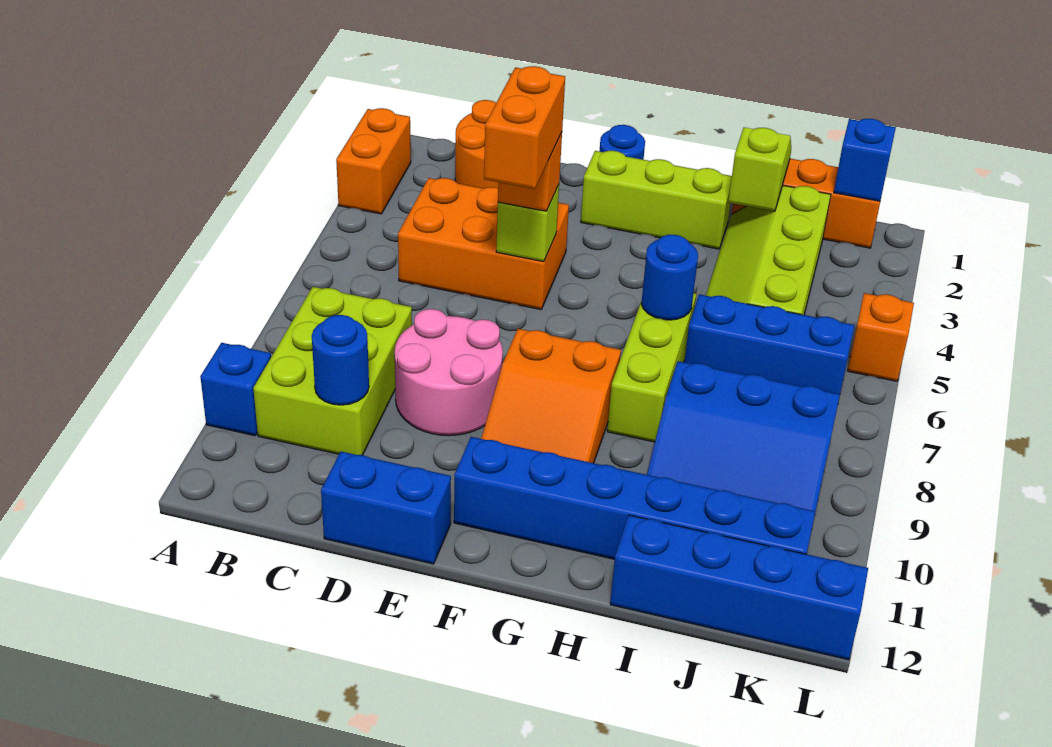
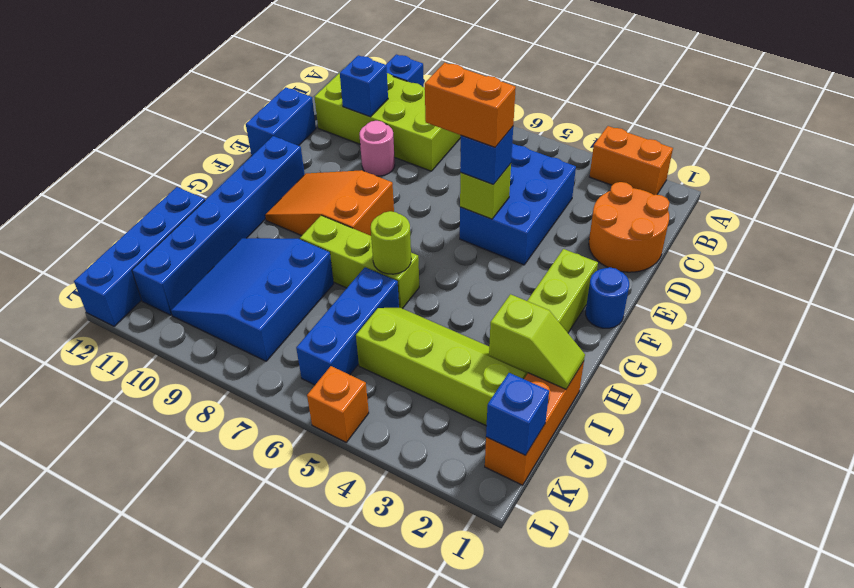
lime 2x3 brick [253,287,412,455] -> lime 2x4 brick [314,73,461,171]
orange 2x3 brick [398,178,569,309] -> blue 2x3 brick [460,144,576,265]
blue 1x1 round brick [312,315,369,405] -> blue 1x1 brick [340,55,388,117]
pink 2x2 round brick [395,309,503,436] -> pink 1x1 round brick [359,121,395,176]
orange 1x1 brick [498,132,562,211] -> blue 1x1 brick [460,127,513,184]
blue 1x1 round brick [641,235,698,320] -> lime 1x1 round brick [371,211,411,274]

